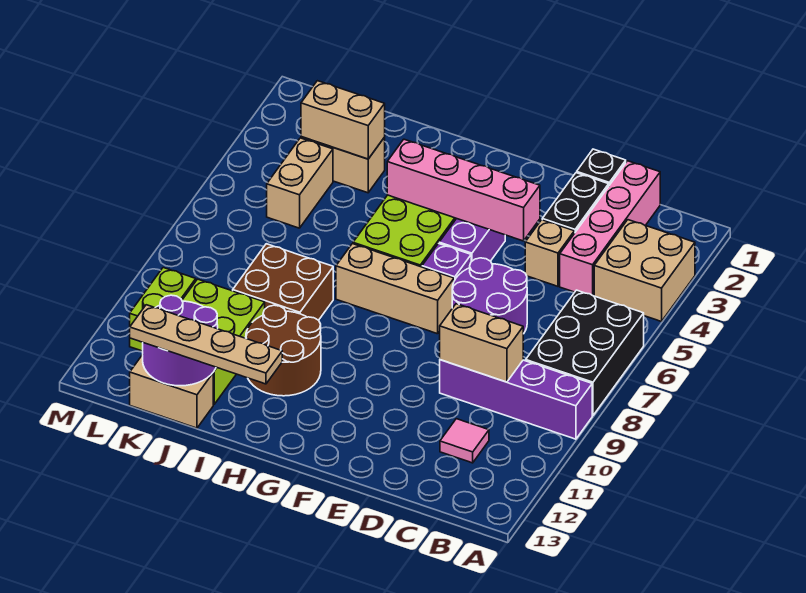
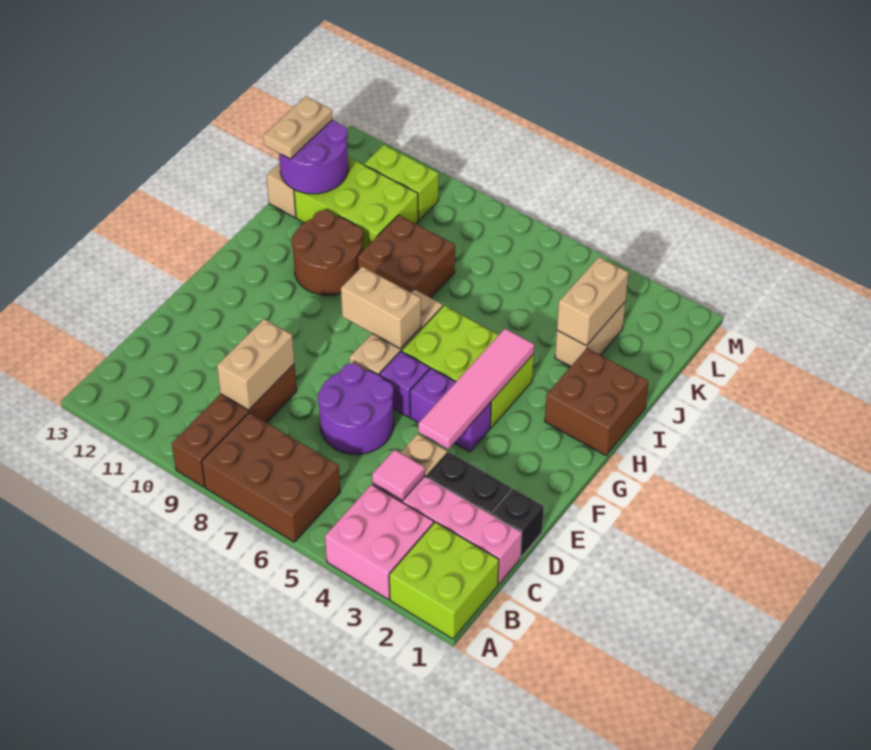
none -> lime 2x2 brick [389,522,499,639]
tan 2x2 brick [594,220,695,322] -> pink 2x2 brick [325,485,434,599]
black 2x3 brick [526,290,644,416] -> brown 2x3 brick [202,413,340,542]
purple 1x4 brick [440,360,592,439] -> brown 1x4 brick [172,364,297,487]
pink 1x1 tile [440,419,489,463] -> pink 1x1 tile moved to [372,450,425,500]
pink 1x4 brick [387,139,540,241] -> pink 1x4 tile [418,329,534,449]
none -> brown 2x2 brick [545,348,649,455]
tan 1x4 plate [130,305,282,384] -> tan 1x2 plate [263,96,333,159]
tan 1x2 brick [267,138,333,228] -> tan 1x2 brick moved to [341,266,421,349]

